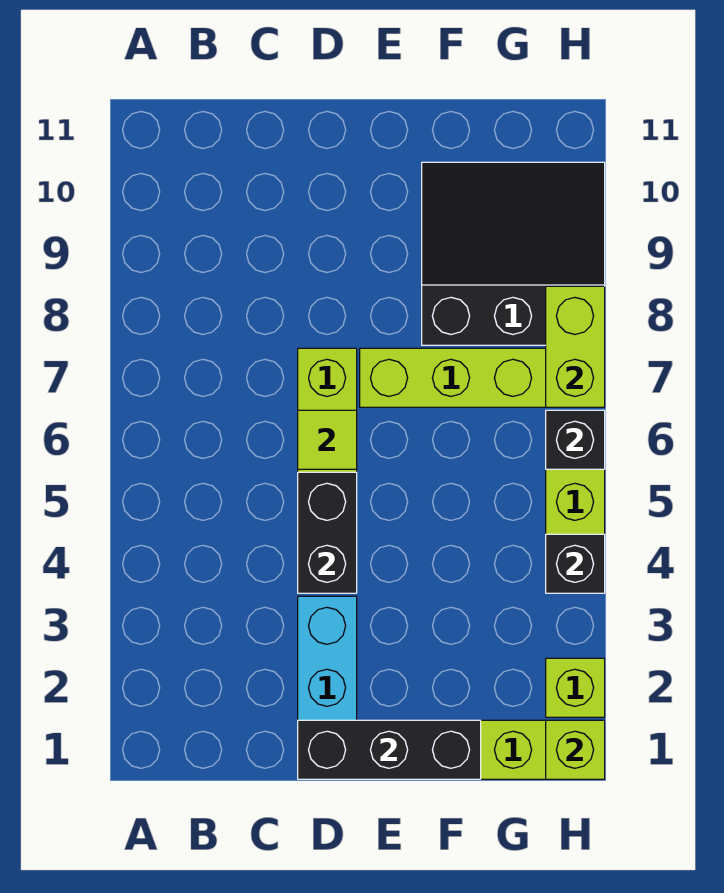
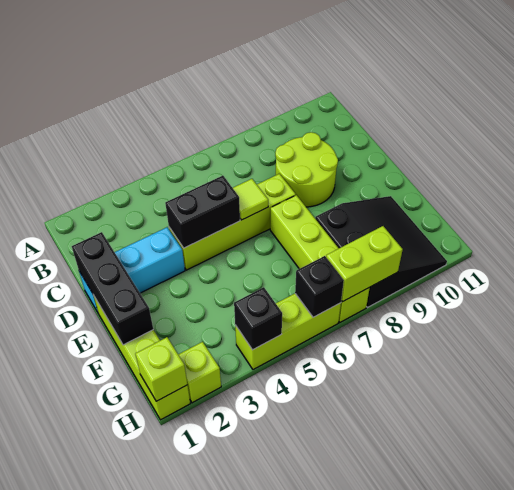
none -> lime 2x2 round brick [275,132,338,207]

